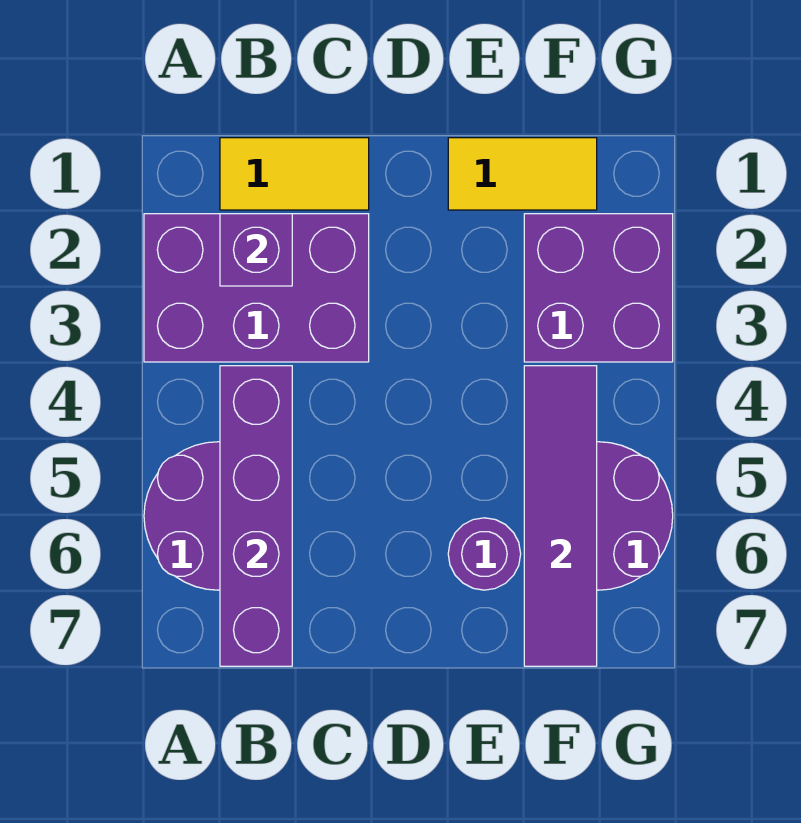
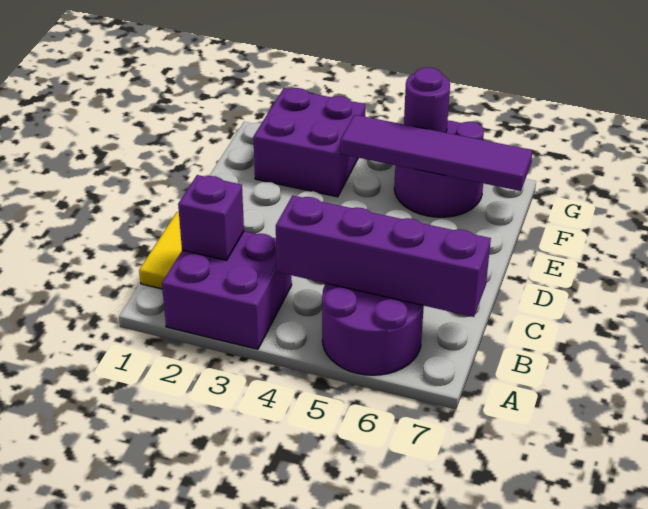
purple 2x3 brick [144,214,369,362] -> purple 2x2 brick [162,231,292,349]
yellow 1x2 tile [448,138,597,210] -> none
purple 1x1 round brick [448,518,521,590] -> purple 1x1 round brick moved to [404,67,450,133]

